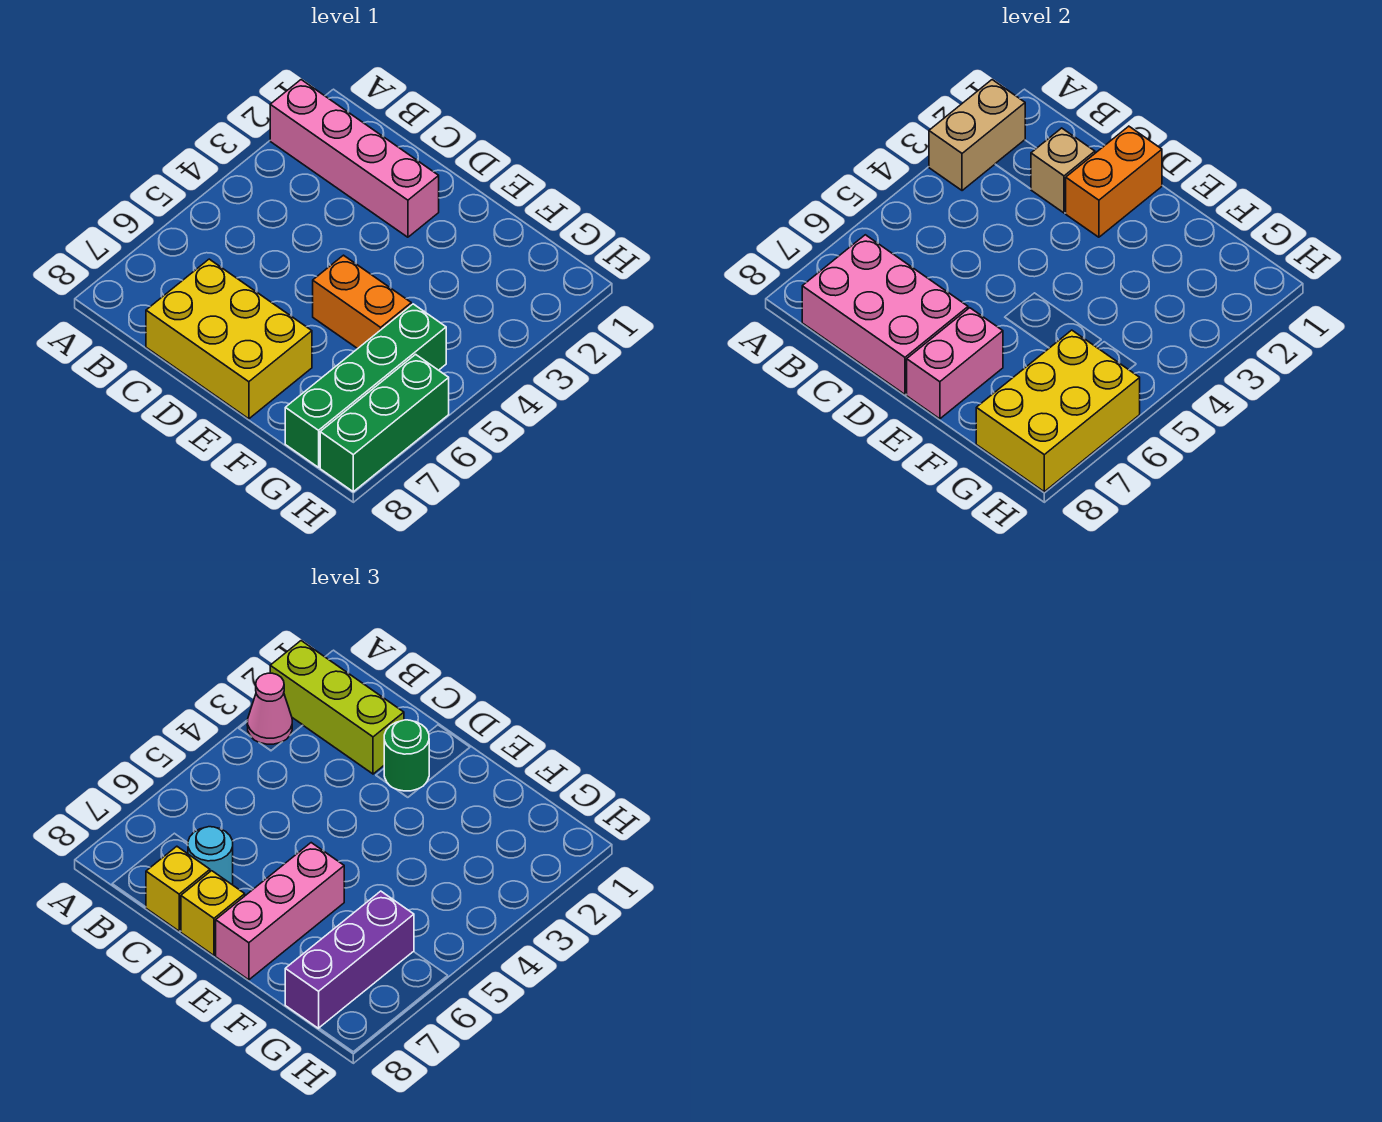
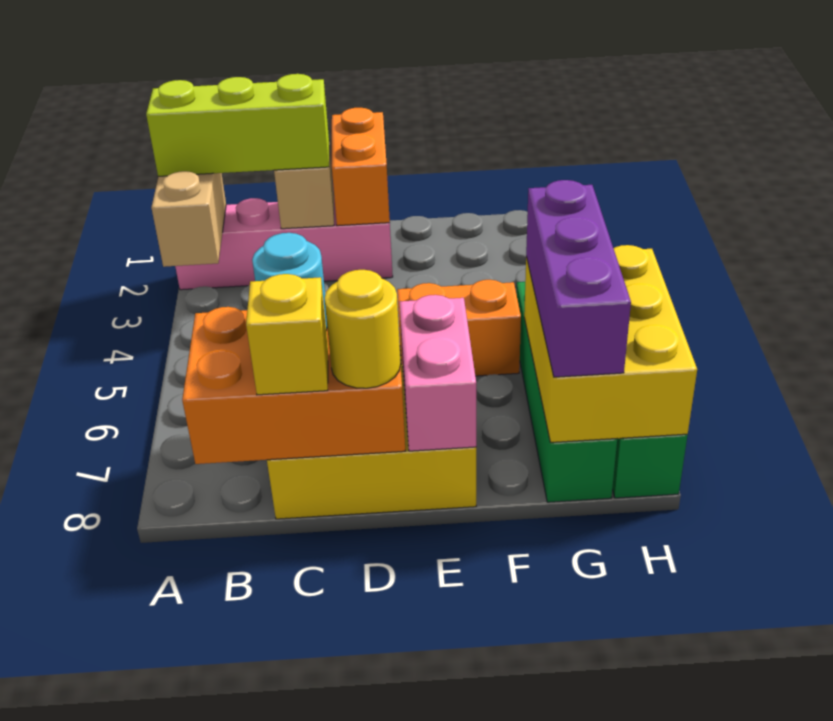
pink 1x1 cone [247,673,292,744] -> none
pink 2x3 brick [802,235,968,394] -> orange 2x3 brick [182,307,405,464]
green 1x1 round brick [384,720,429,791] -> none
yellow 1x1 brick [181,871,245,955] -> yellow 1x1 round brick [325,270,401,388]
pink 1x3 brick [216,843,344,980] -> none

